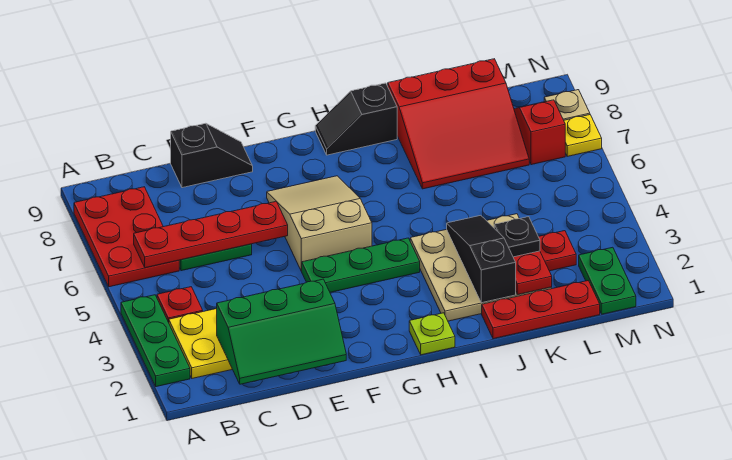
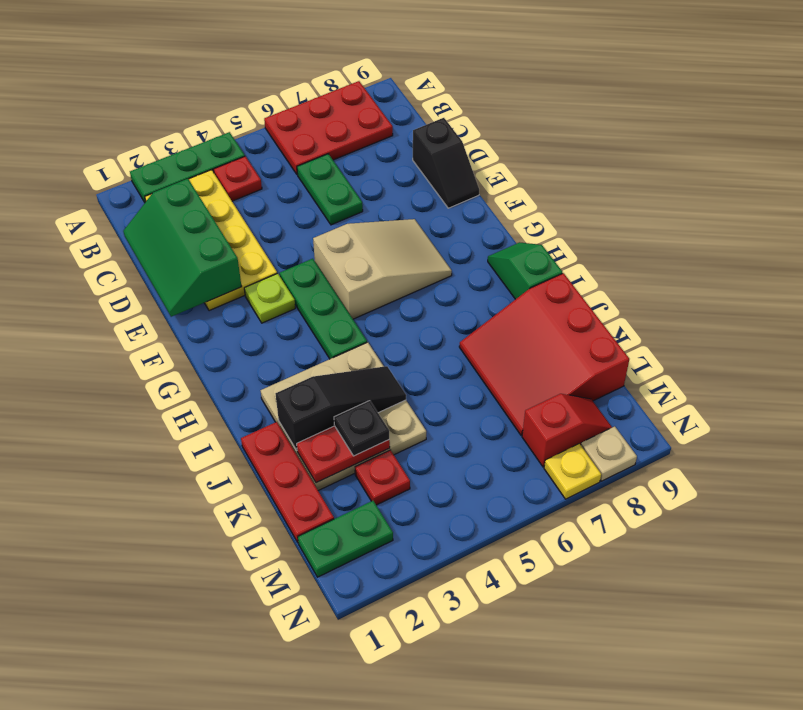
red 1x4 plate [134,201,288,268] -> none
lime 1x1 plate [409,313,455,355] -> lime 1x1 plate moved to [244,273,295,323]
black 1x2 slope [315,83,397,155] -> green 1x2 slope [488,242,563,299]

